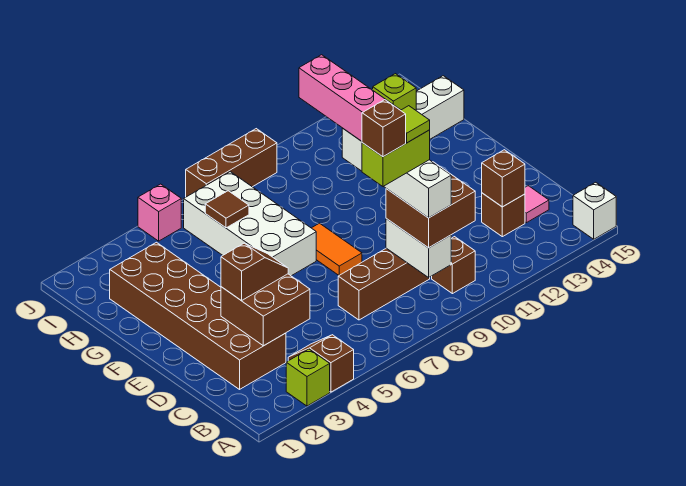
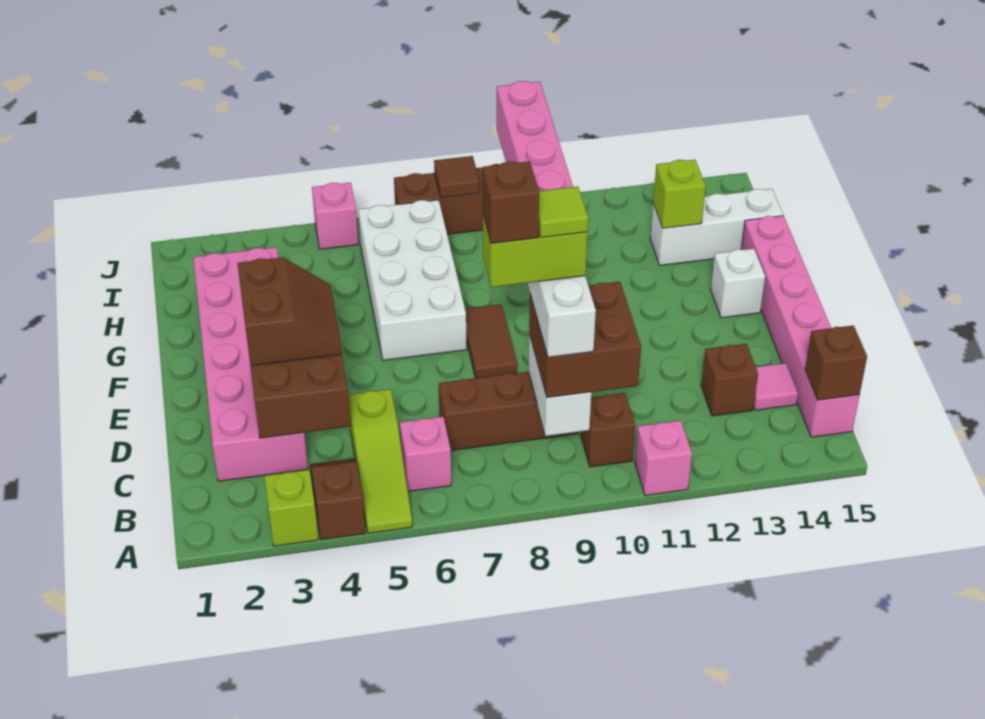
none -> lime 1x3 slope [348,389,412,533]
none -> pink 1x1 brick [635,420,692,495]
white 1x1 brick [573,182,616,239] -> white 1x1 brick moved to [711,249,765,318]
none -> pink 1x1 brick [400,417,451,491]
none -> pink 1x6 brick [741,216,860,437]
brown 2x6 brick [110,242,286,389] -> pink 2x6 brick [193,247,308,481]
brown 1x1 brick [482,150,525,207] -> brown 1x1 brick moved to [805,325,867,400]
brown 1x2 slope [221,243,288,301] -> brown 2x2 slope [237,257,342,366]
orange 1x2 tile [312,223,362,275] -> brown 1x2 tile [465,304,517,378]
brown 1x1 tile [205,191,249,228] -> brown 1x1 tile moved to [434,156,480,198]

